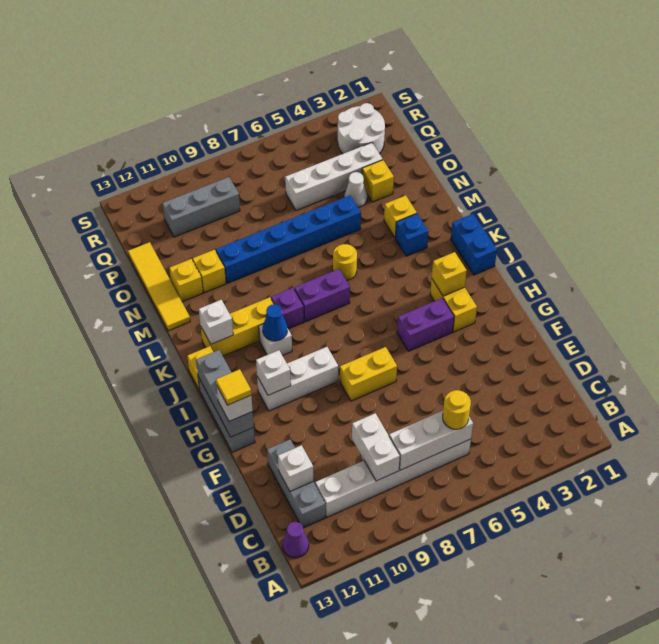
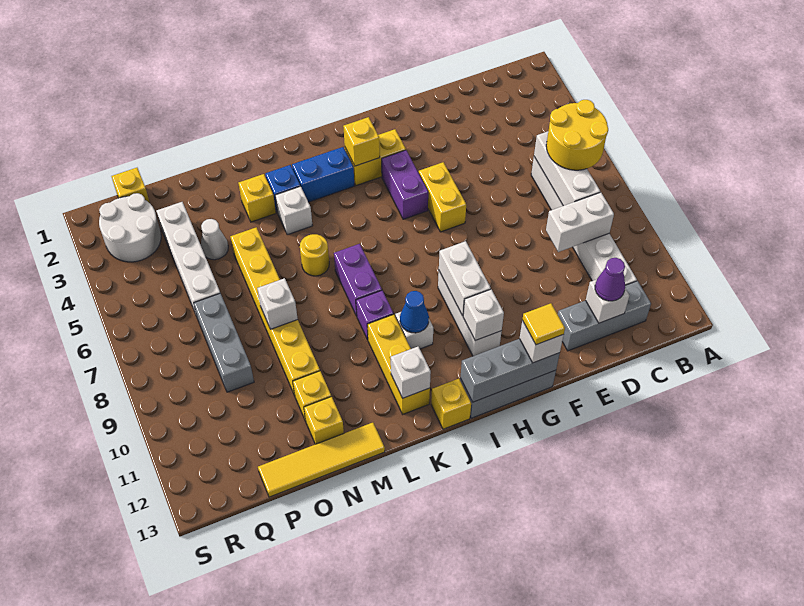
purple 1x1 cone [283,522,309,558] -> purple 1x1 cone moved to [595,258,625,301]
yellow 1x1 round brick [443,390,471,429] -> yellow 2x2 round brick [546,100,608,170]
yellow 1x2 brick [340,347,397,401] -> yellow 1x2 brick moved to [419,162,466,232]
none -> white 1x2 brick [439,241,491,316]
blue 1x2 brick [451,214,497,275] -> blue 1x2 brick moved to [292,147,354,202]
none -> white 1x1 brick [275,186,313,235]
blue 1x6 brick [216,195,361,283] -> yellow 1x6 brick [230,227,320,396]
none -> white 1x1 brick [257,278,298,329]
yellow 1x1 brick [362,160,394,202] -> yellow 1x1 brick moved to [111,168,150,203]
grey 1x3 brick [162,177,240,237] -> grey 1x3 brick moved to [194,293,254,392]

